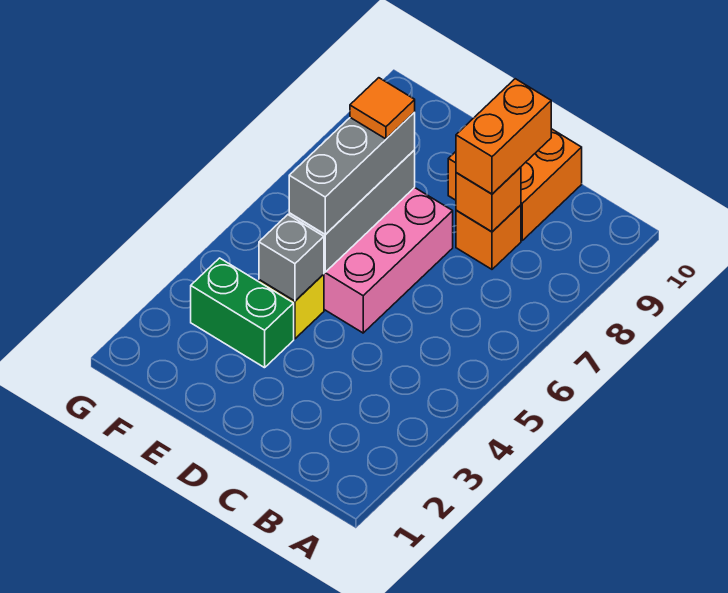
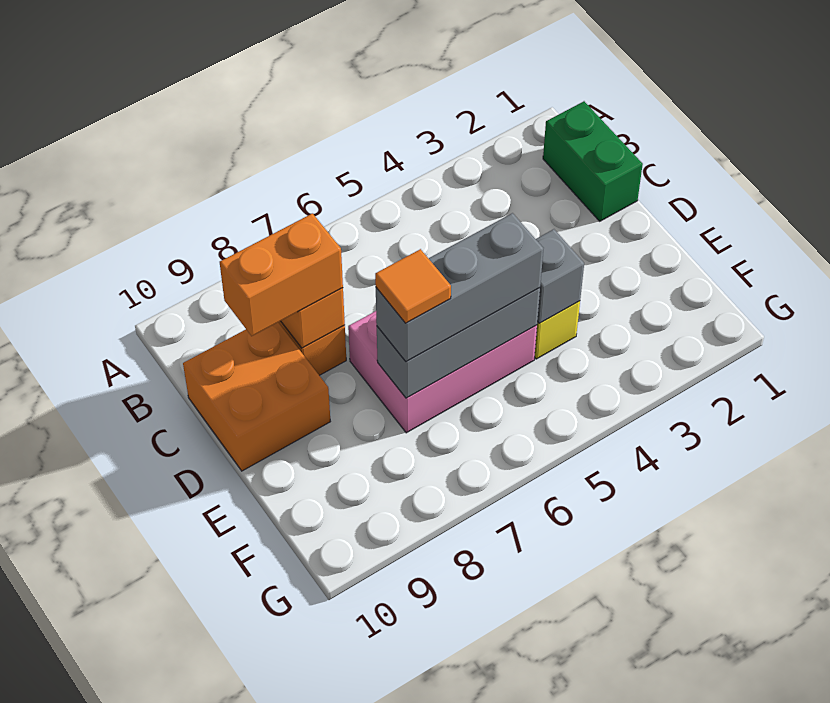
green 1x2 brick [191,258,294,368] -> green 1x2 brick moved to [543,101,643,221]

